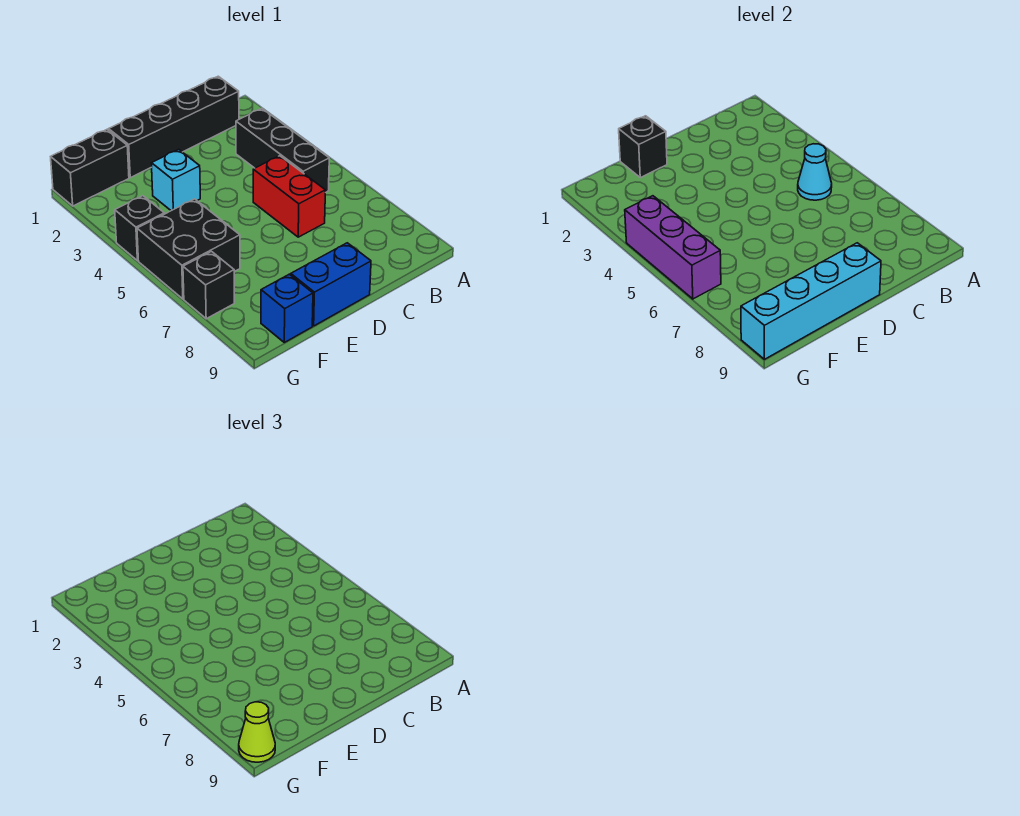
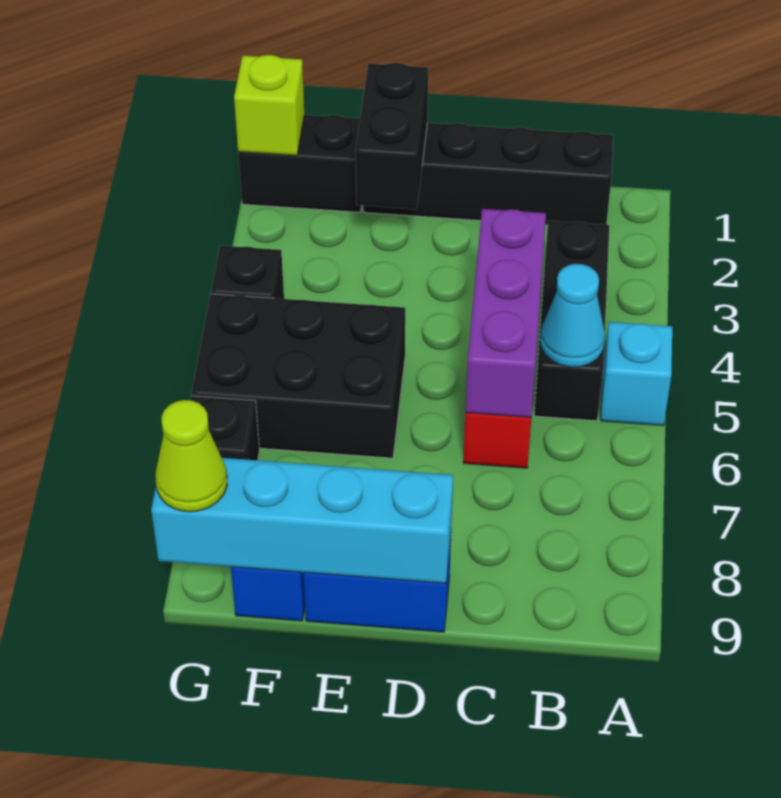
black 1x1 brick [619,116,667,178] -> black 1x2 brick [355,63,428,209]
cyan 1x1 brick [151,149,200,211] -> cyan 1x1 brick moved to [601,322,672,426]
black 2x2 brick [137,199,240,299] -> black 2x3 brick [191,294,405,458]
none -> lime 1x1 brick [234,55,304,156]
purple 1x3 brick [625,196,721,299] -> purple 1x3 brick moved to [466,209,546,418]

